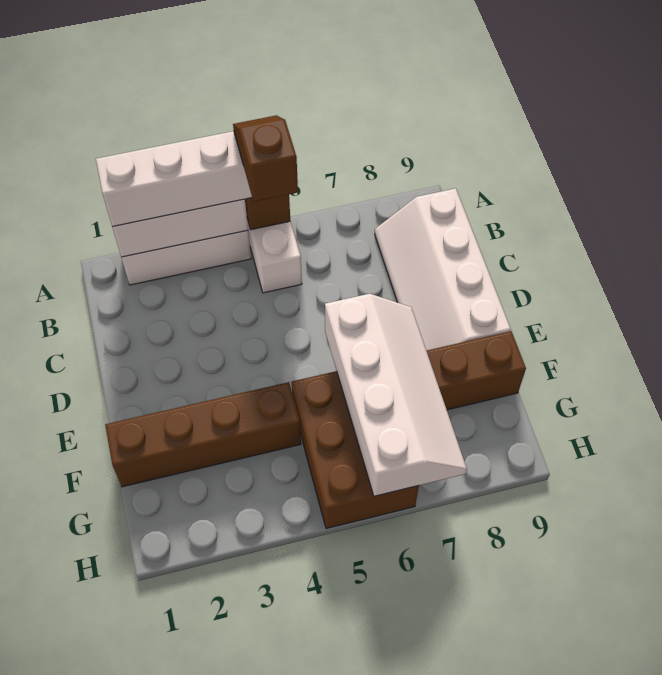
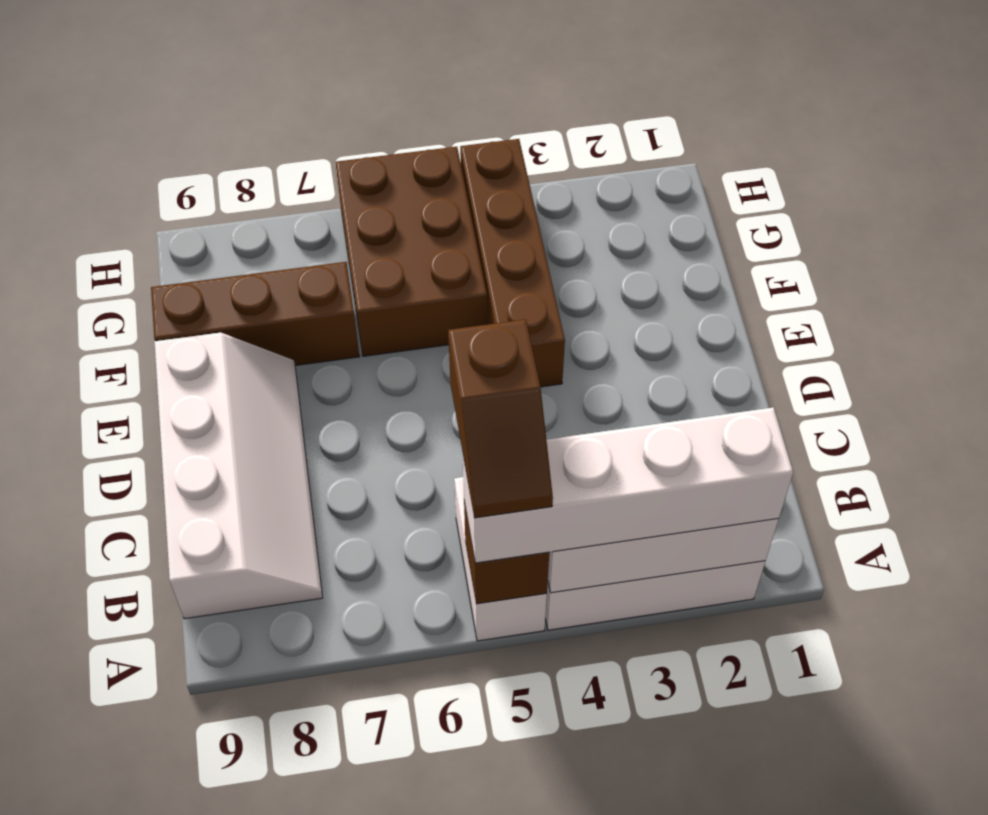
white 2x4 slope [325,294,467,496] -> none
brown 1x4 brick [105,382,301,487] -> brown 1x4 brick turned to [460,139,565,387]

